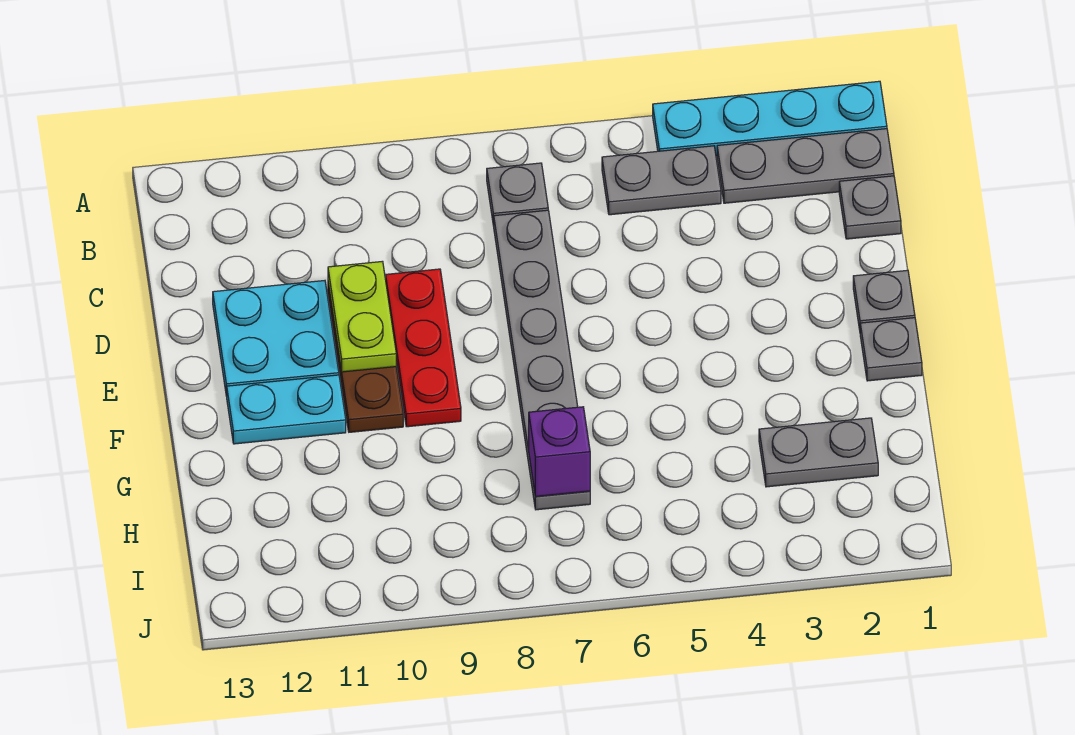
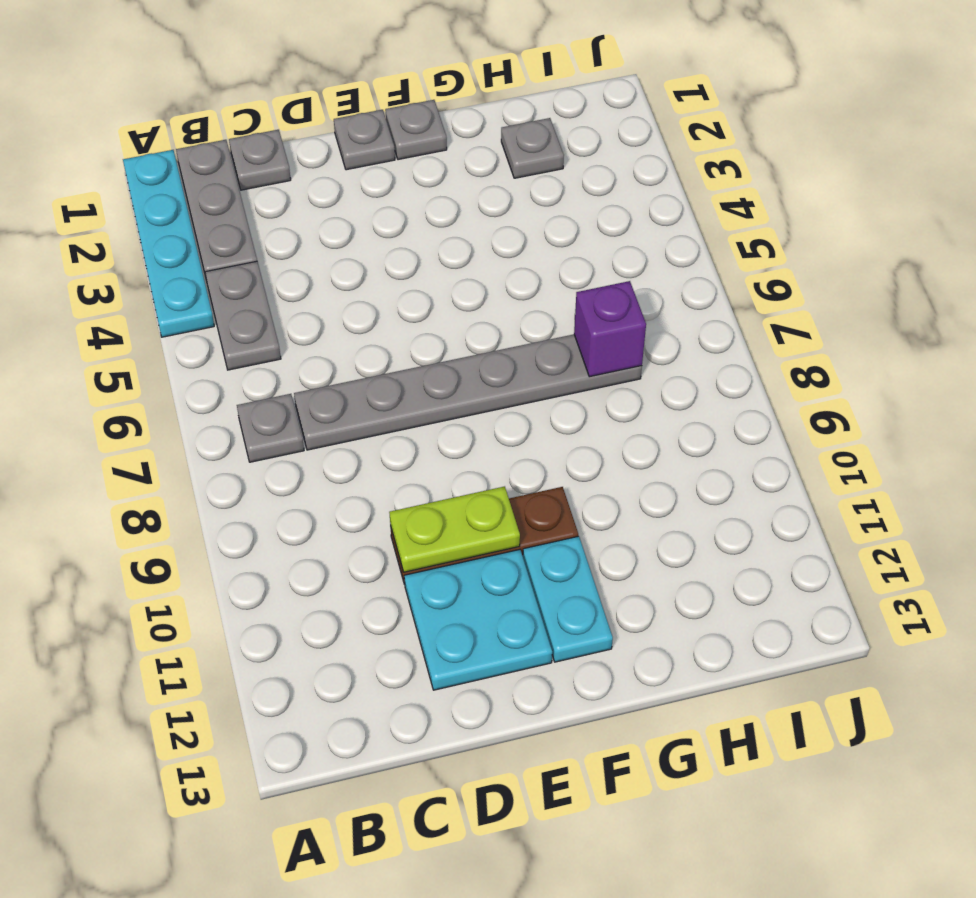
red 1x3 plate [386,269,461,427] -> none
grey 1x2 plate [759,418,878,487] -> grey 1x1 plate [501,118,564,178]

